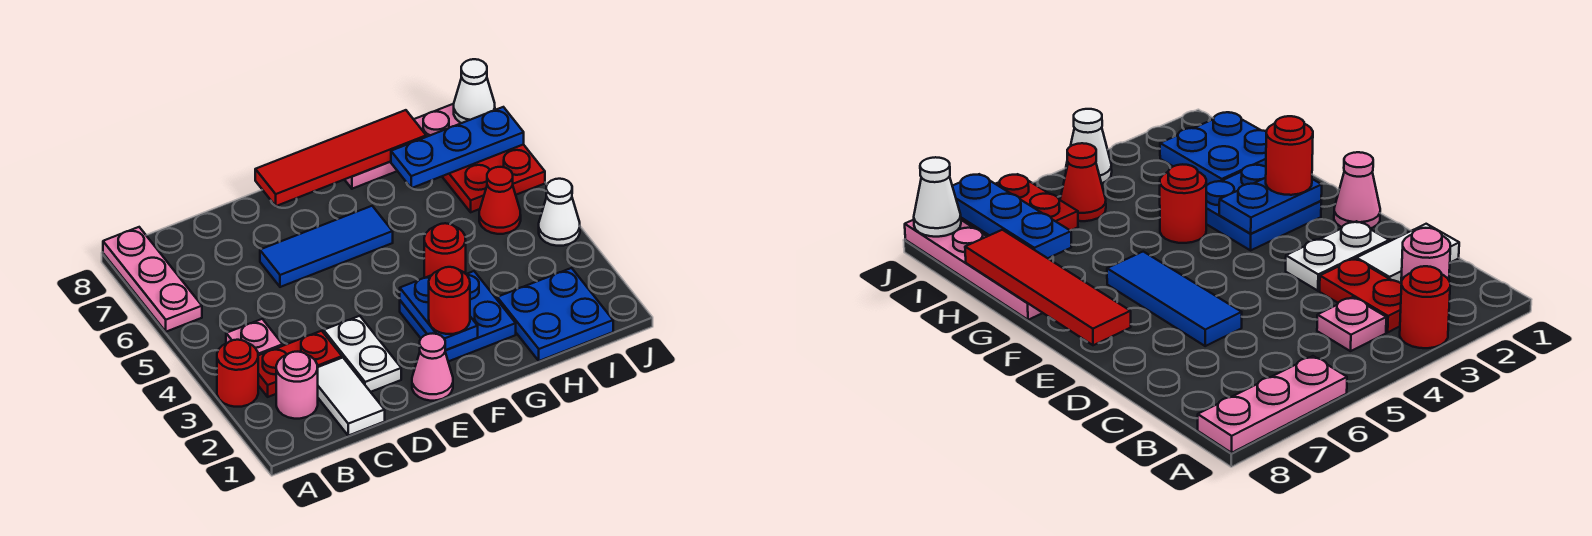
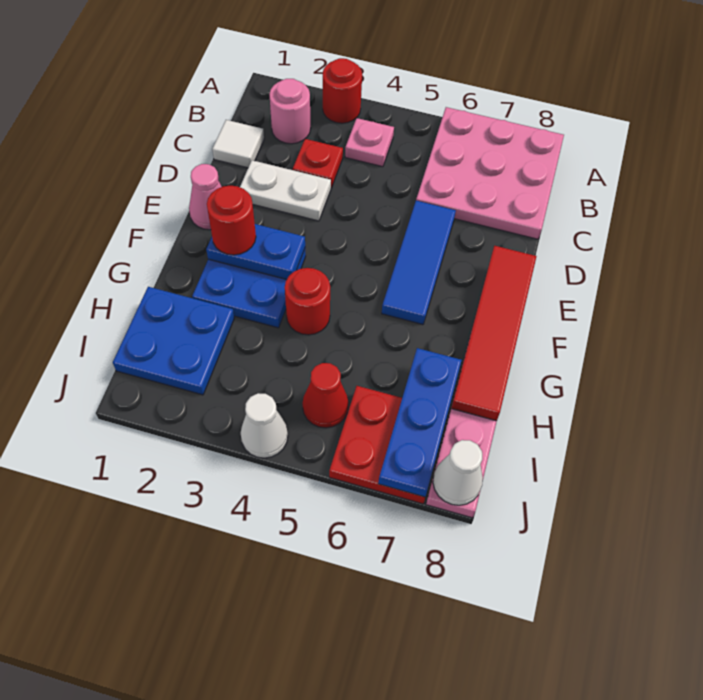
pink 1x3 plate [103,227,202,332] -> pink 3x3 plate [416,107,564,239]
red 1x2 plate [258,331,342,397] -> red 1x1 plate [293,139,343,188]
white 1x2 tile [317,358,385,436] -> white 1x1 tile [212,120,264,168]

